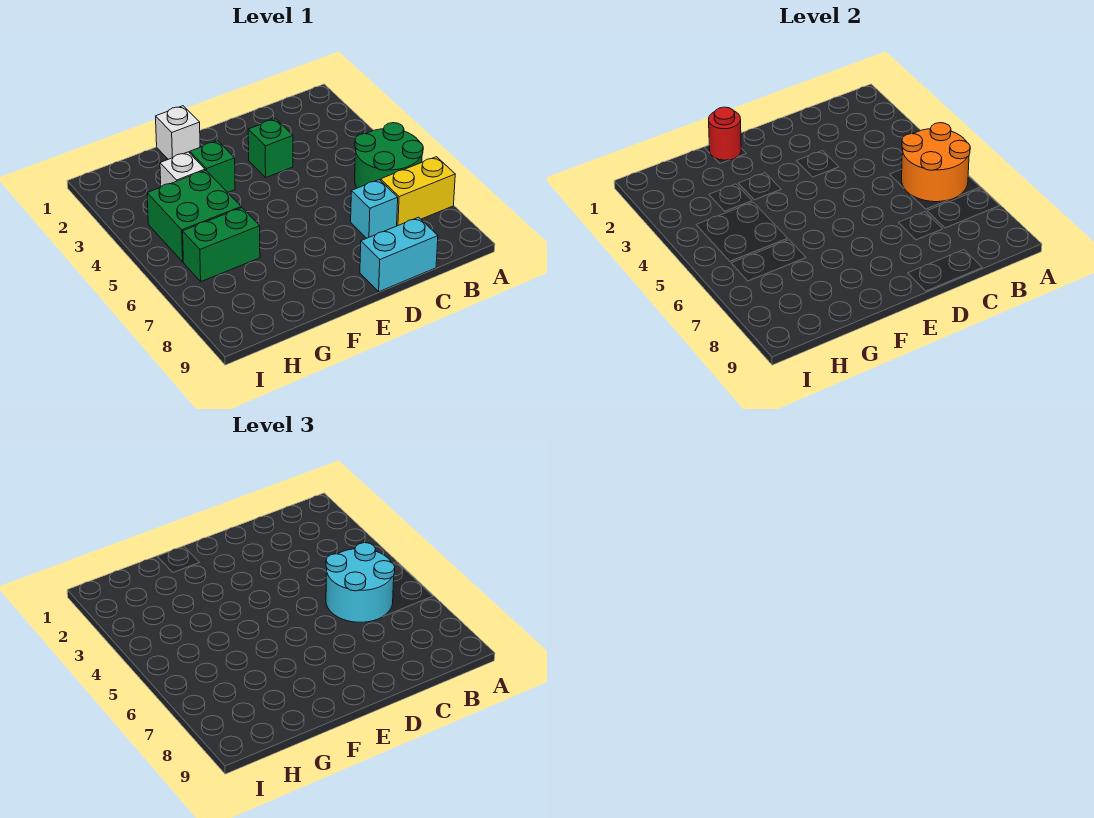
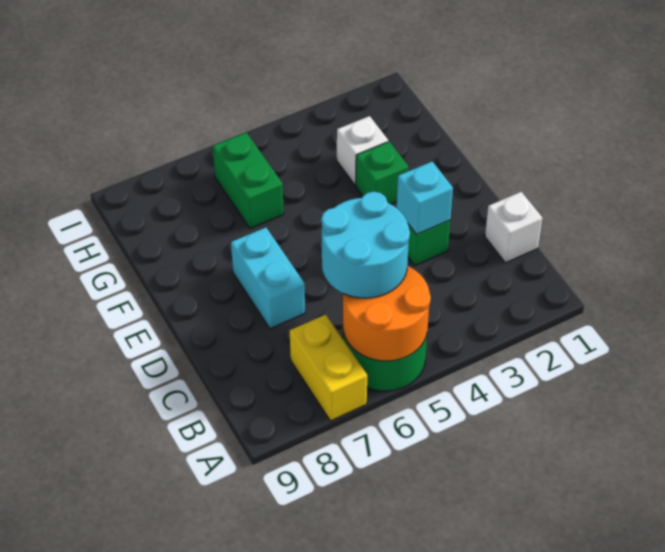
cyan 1x1 brick [351,180,398,238] -> cyan 1x1 brick moved to [397,162,453,235]
cyan 1x2 brick [360,217,438,292] -> cyan 1x2 brick moved to [231,227,305,329]
white 1x1 brick [156,106,200,159] -> white 1x1 brick moved to [485,192,542,263]
red 1x1 round brick [709,107,741,160] -> none
green 2x2 brick [147,170,241,262] -> none

